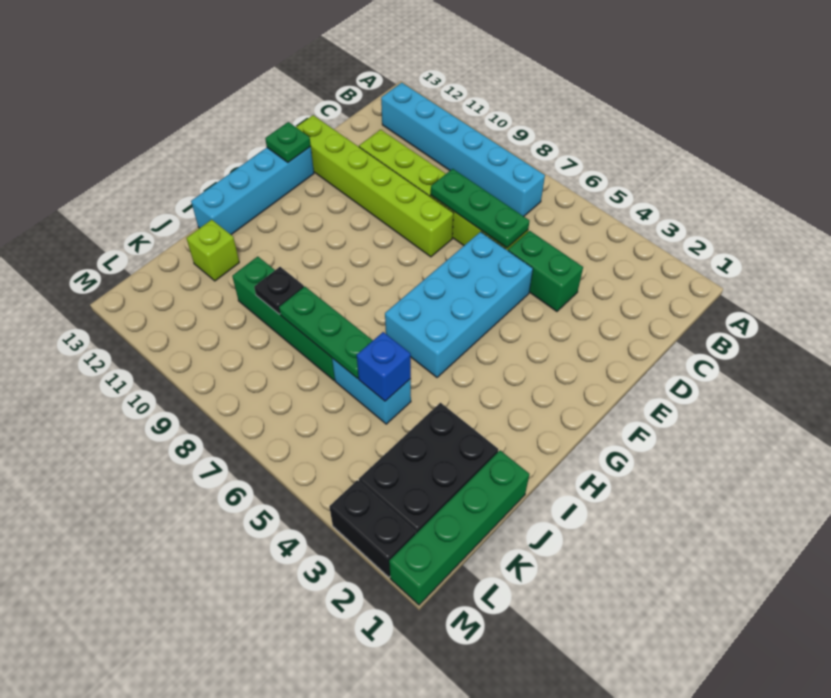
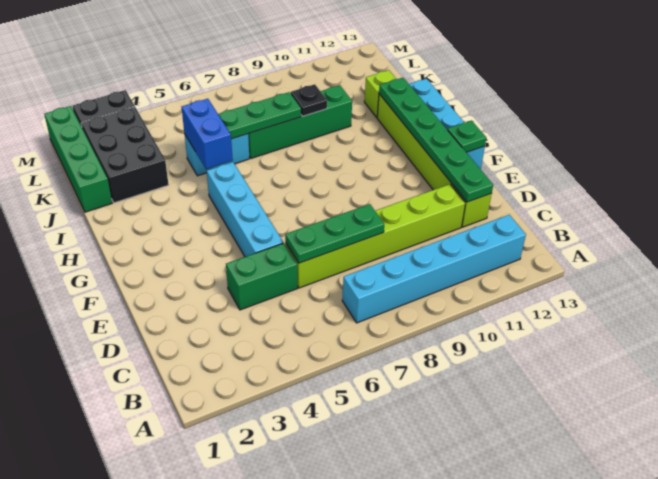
none -> green 1x6 plate [379,78,493,202]
cyan 2x4 brick [385,232,533,377] -> cyan 1x4 brick [207,162,283,257]
lime 1x6 brick [296,115,454,257] -> lime 1x6 brick turned to [377,94,492,227]
blue 1x1 brick [357,332,411,401] -> blue 1x2 brick [181,99,233,169]

